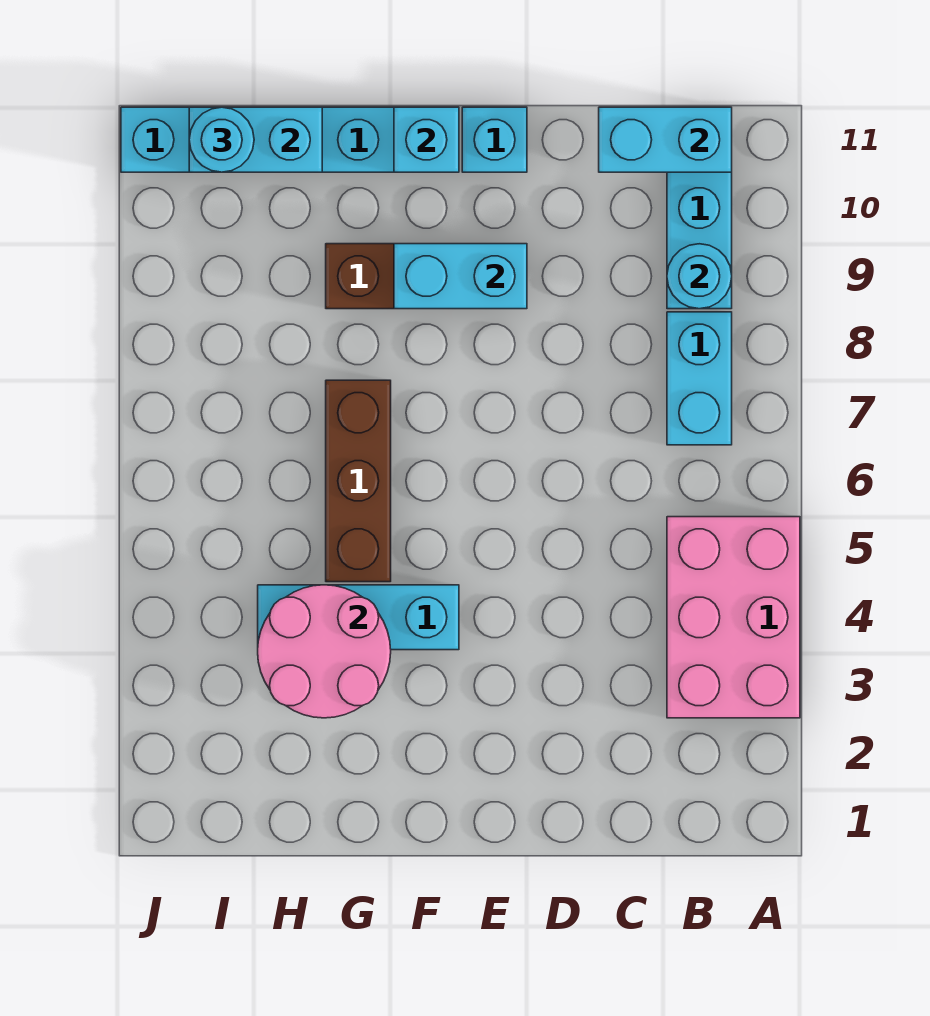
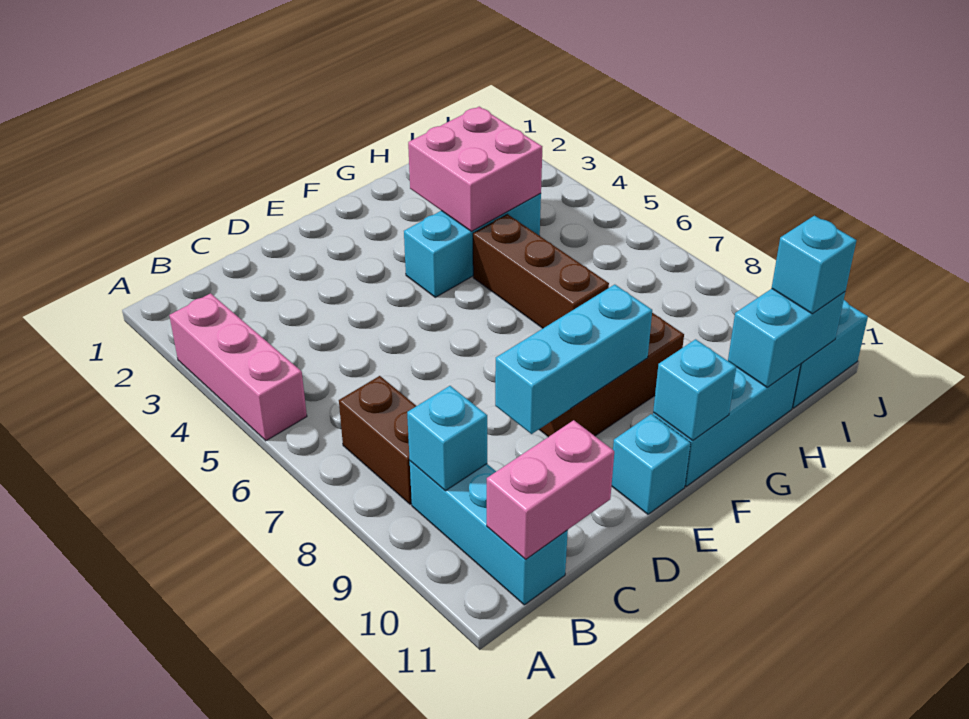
pink 2x3 brick [667,517,800,718] -> pink 1x3 brick [169,293,307,441]
cyan 1x2 brick [667,312,732,445] -> brown 1x2 brick [339,376,416,504]
cyan 1x1 round brick [667,244,732,309] -> cyan 1x1 brick [407,386,487,491]
cyan 1x2 brick [599,107,732,172] -> pink 1x2 brick [487,420,614,560]
cyan 1x2 brick [394,244,527,309] -> cyan 1x3 brick [495,285,652,434]
pink 2x2 round brick [258,585,391,718] -> pink 2x2 brick [408,107,542,231]
cyan 1x1 round brick [189,107,254,172] -> cyan 1x1 brick [772,216,856,314]

